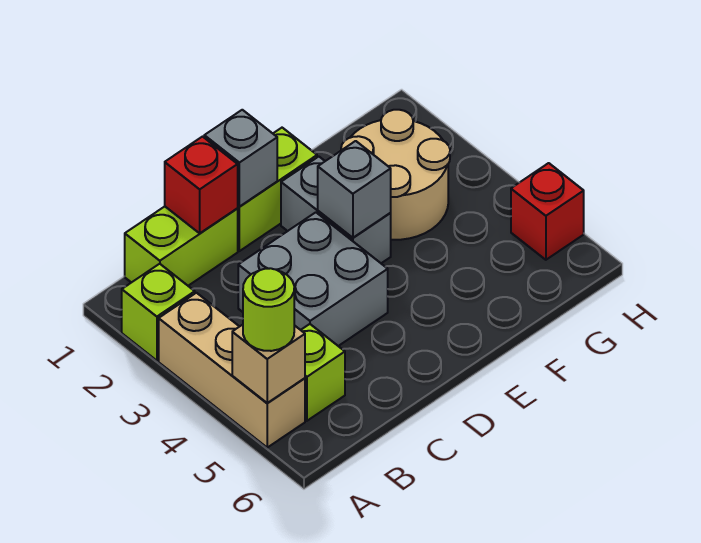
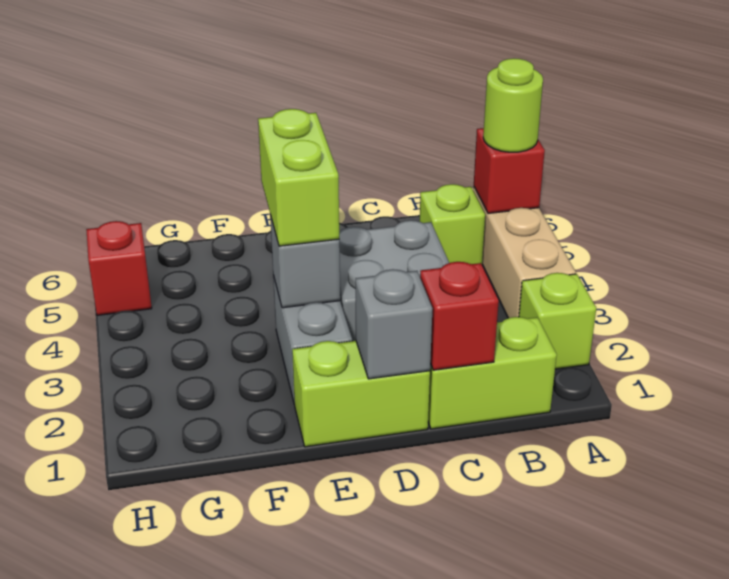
tan 1x1 brick [232,325,305,403] -> red 1x1 brick [474,128,545,213]
none -> lime 1x2 brick [258,109,339,246]
tan 2x2 round brick [341,110,450,240] -> none

